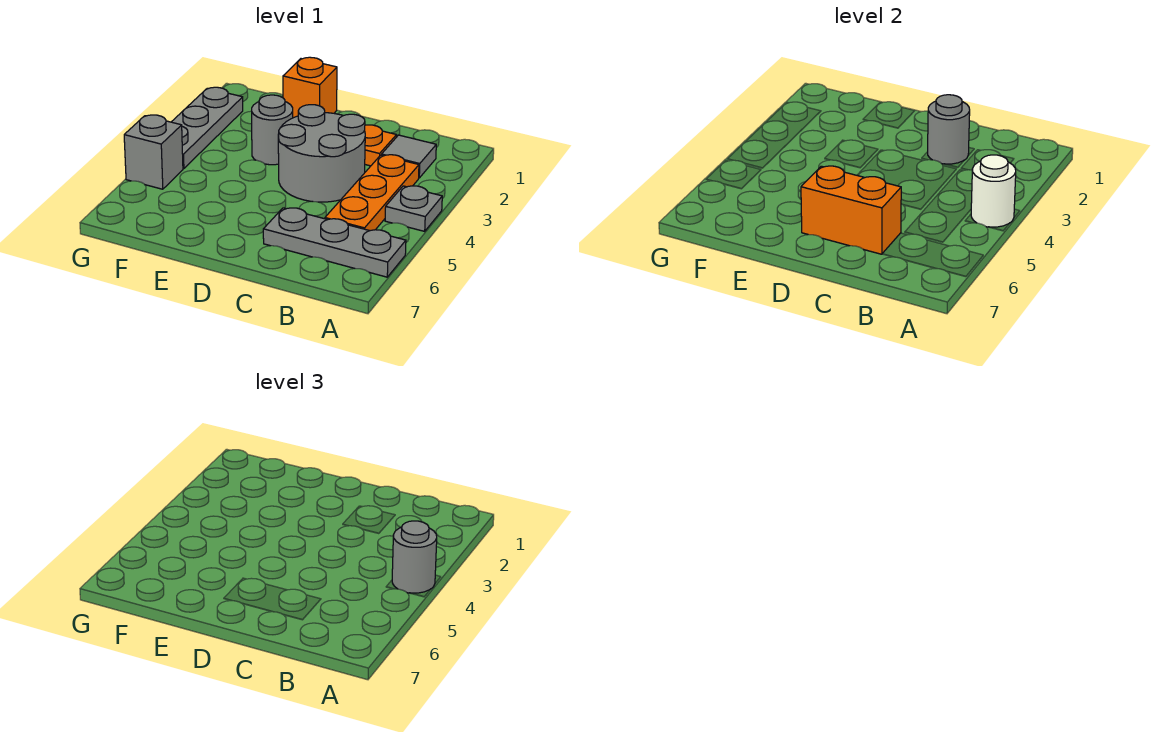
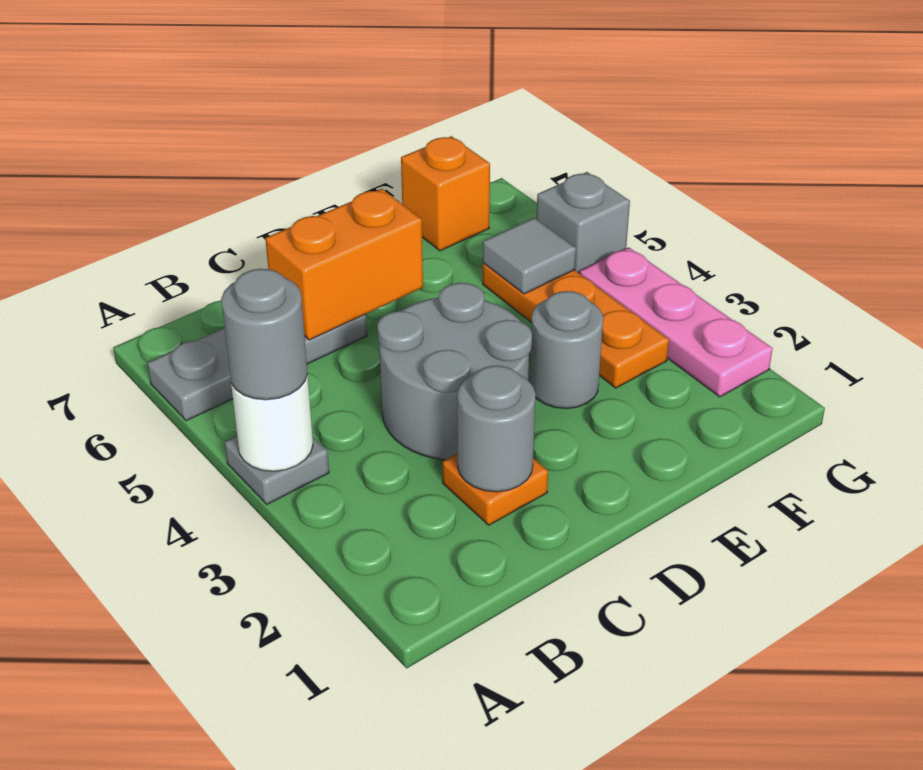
grey 1x1 tile [382,135,436,178] -> grey 1x1 tile moved to [483,218,576,294]
orange 1x3 plate [325,155,419,231] -> orange 1x3 plate moved to [483,263,669,388]
orange 1x1 brick [283,57,337,118] -> orange 1x1 brick moved to [401,136,490,251]
grey 1x3 plate [172,87,243,169] -> pink 1x3 plate [579,247,773,397]

